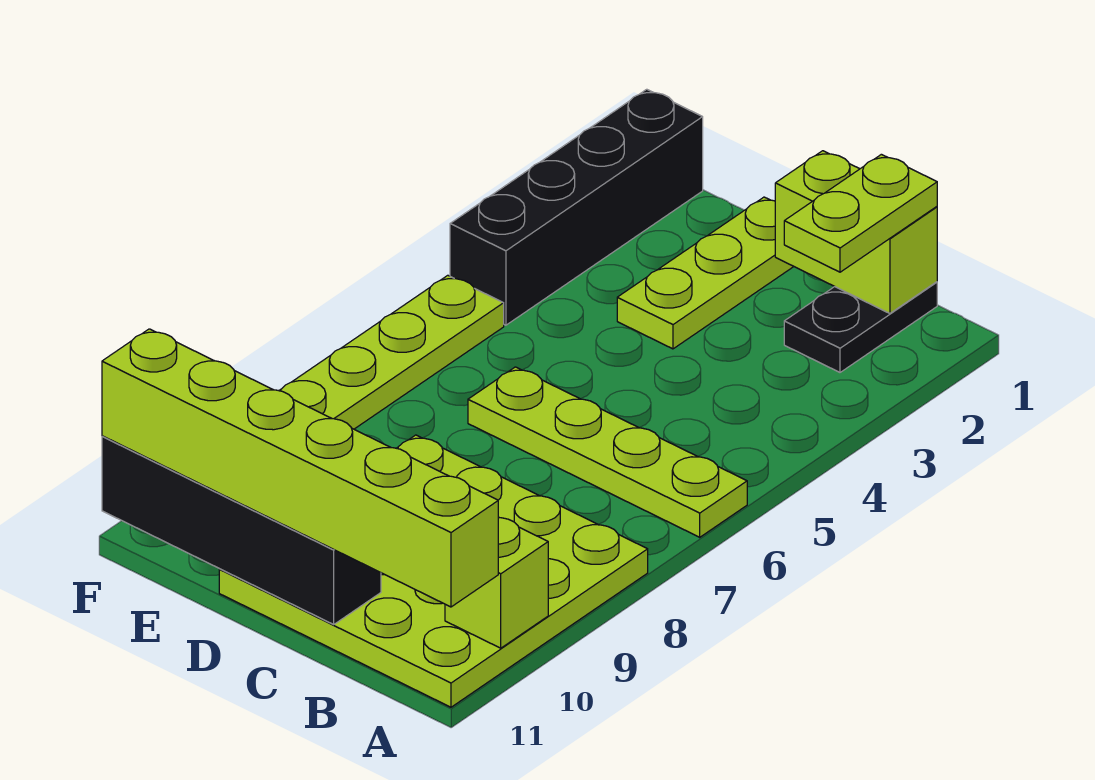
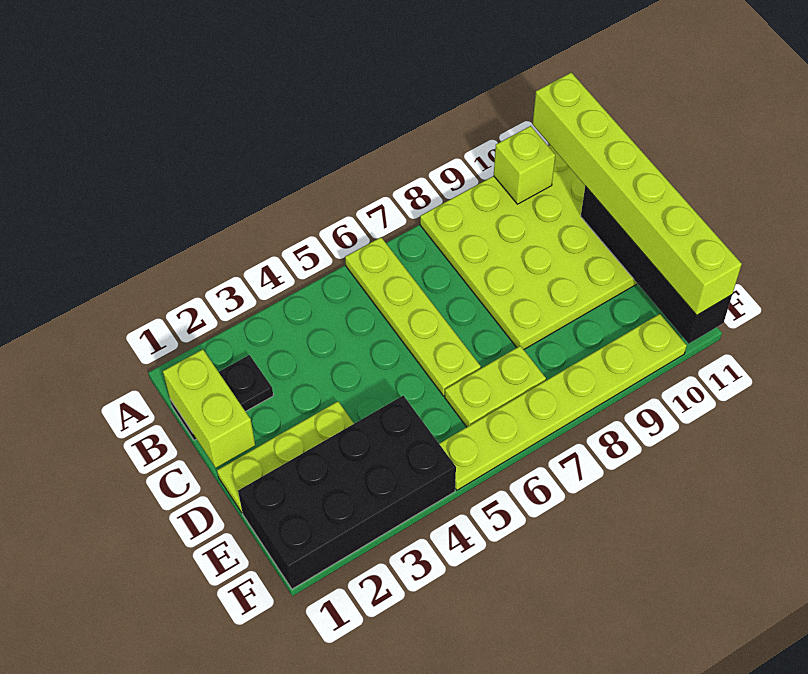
lime 1x2 plate [784,154,937,272] -> lime 1x2 plate moved to [445,346,546,427]
black 1x4 brick [450,89,703,325] -> black 2x4 brick [238,396,456,589]

